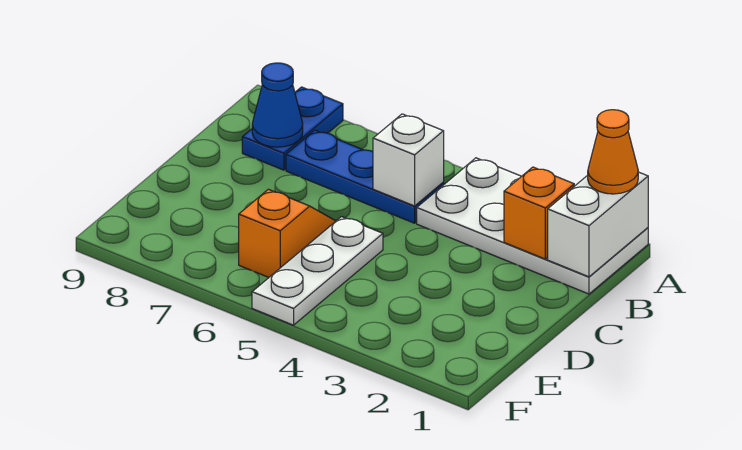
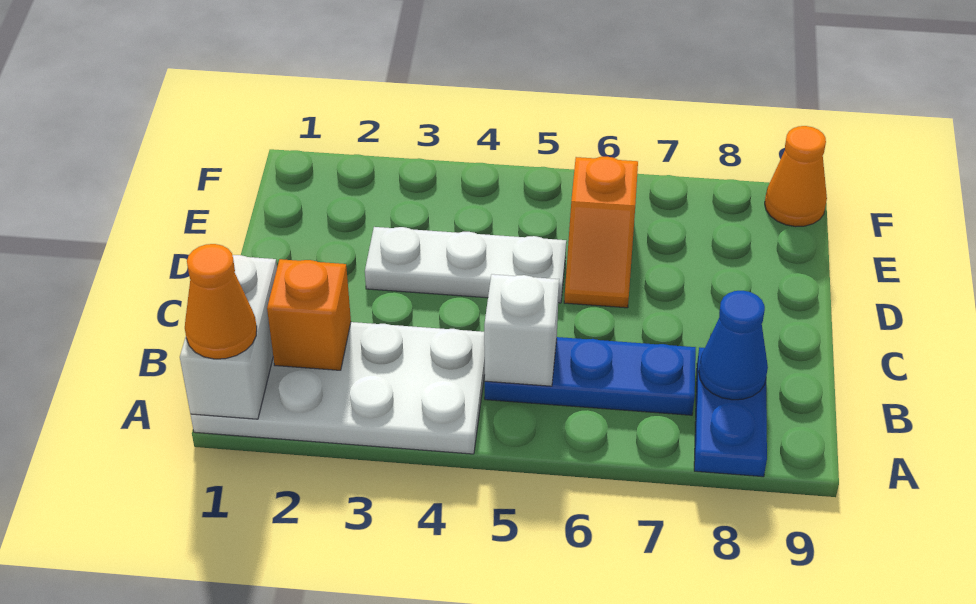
white 1x3 plate [252,217,383,325] -> white 1x3 plate turned to [365,227,566,303]
none -> orange 1x1 cone [765,126,827,227]

